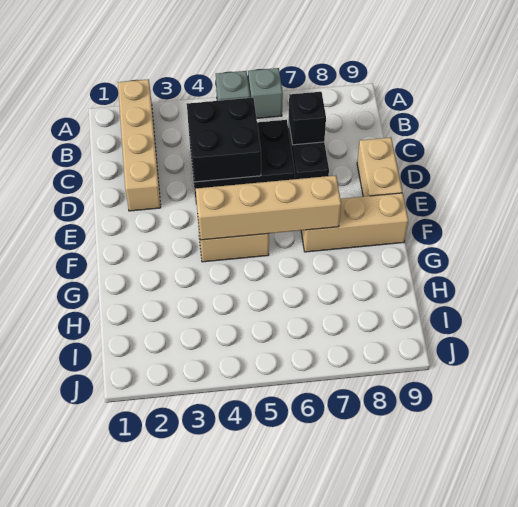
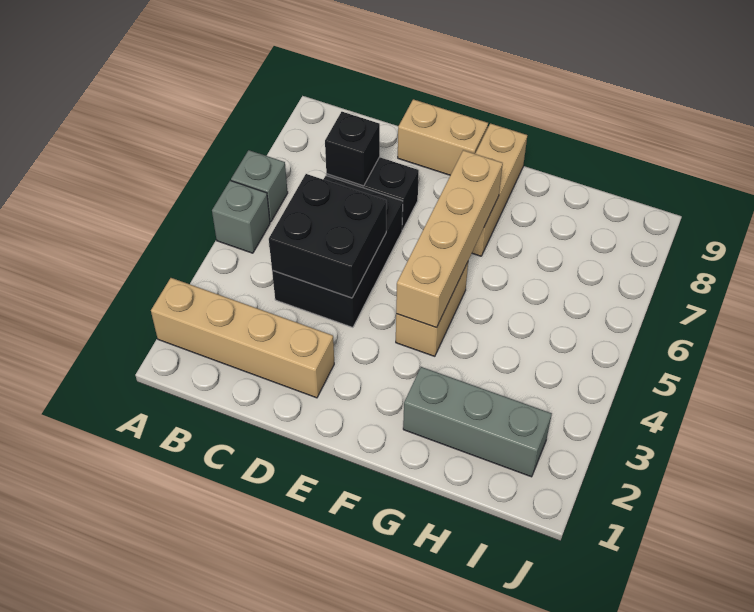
none -> grey 1x3 brick [403,367,552,477]

